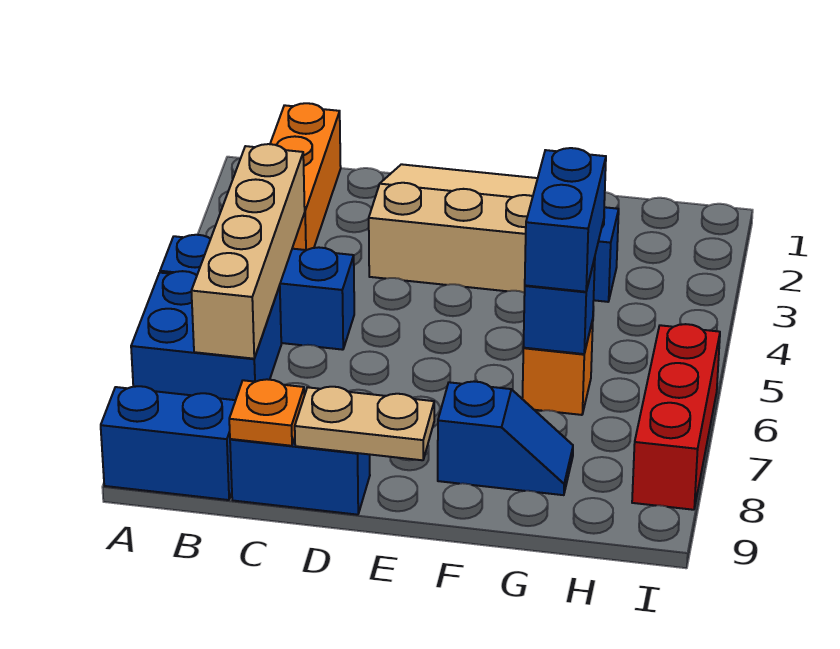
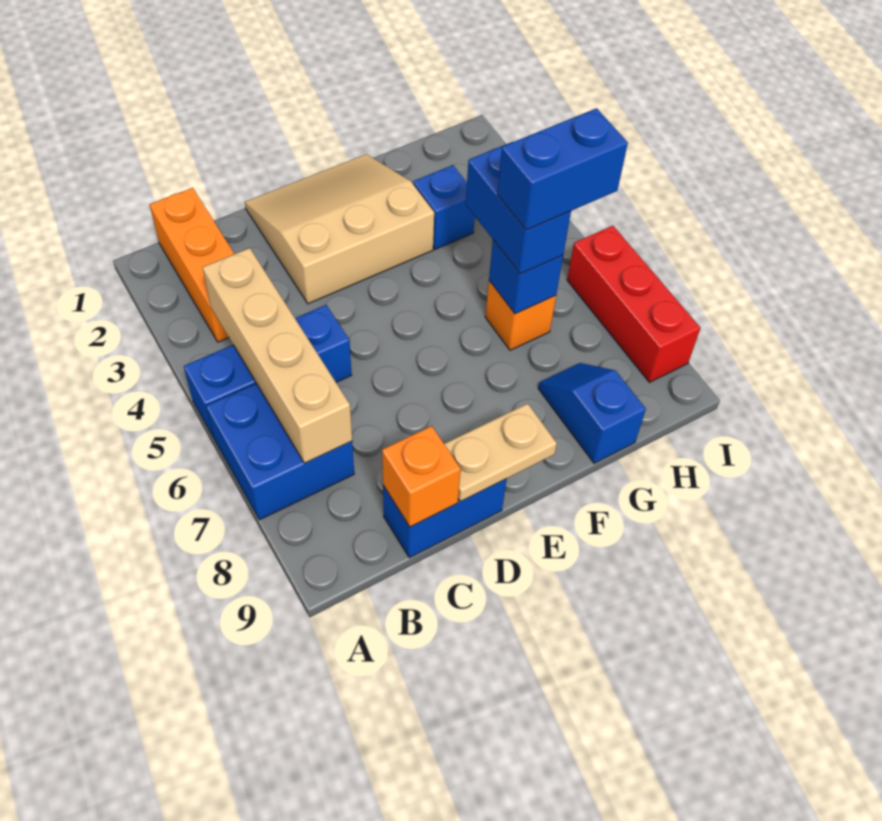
blue 1x2 brick [101,386,236,500] -> blue 1x2 brick moved to [497,108,628,230]
orange 1x1 plate [229,379,304,446] -> orange 1x1 brick [382,426,461,527]
blue 1x2 slope [438,382,573,495] -> blue 1x2 slope turned to [538,363,646,463]

